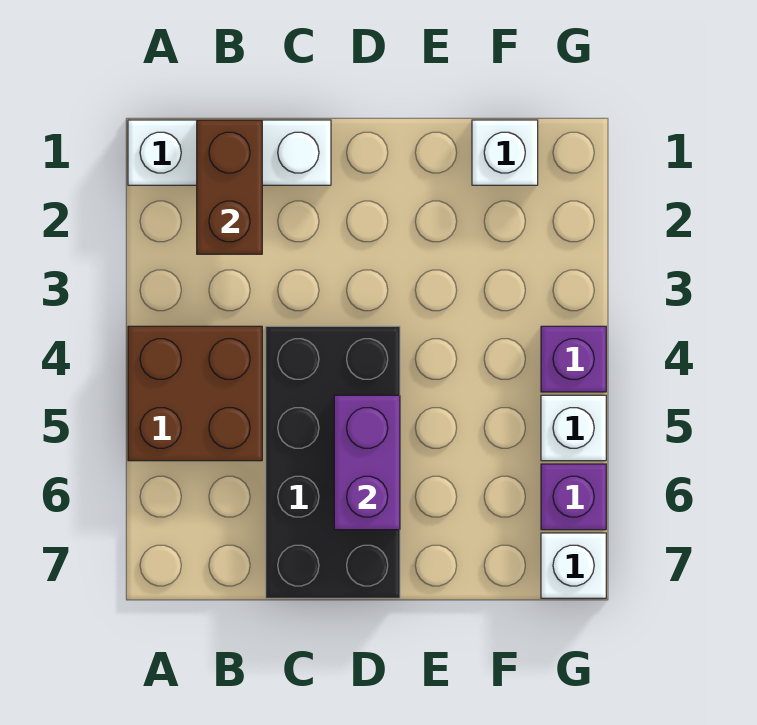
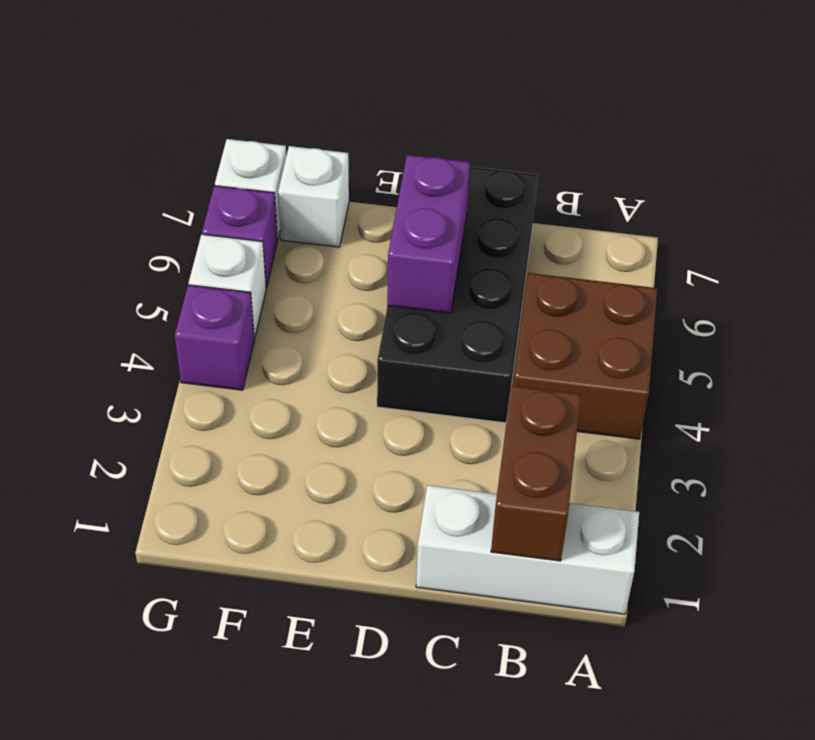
white 1x1 brick [472,120,538,185] -> white 1x1 brick moved to [278,146,349,247]

